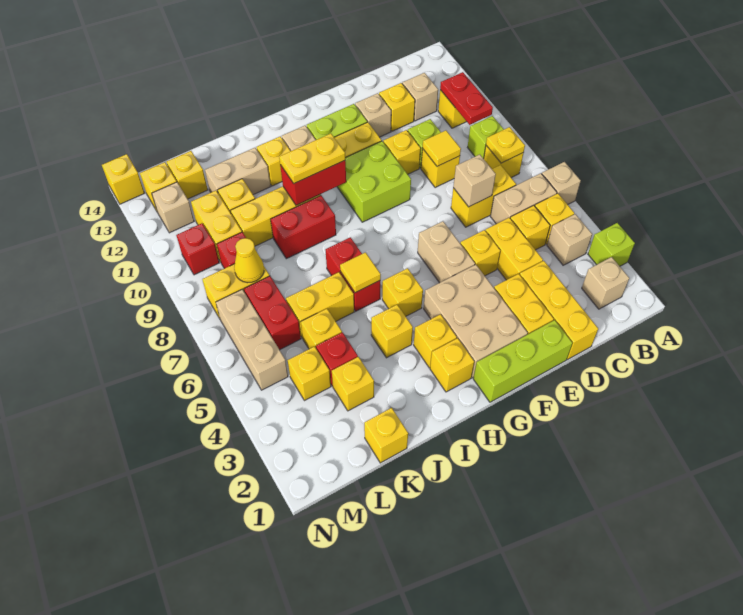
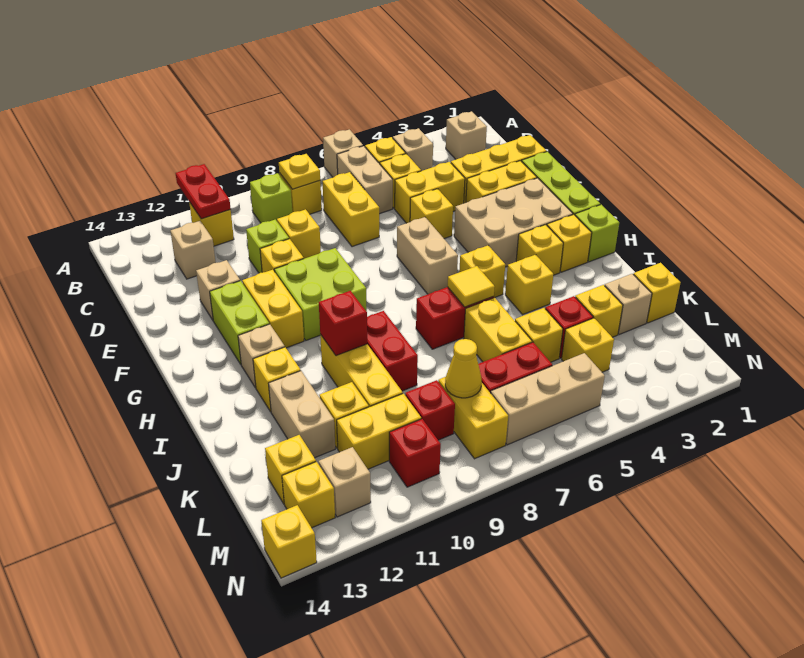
lime 1x1 brick [588,223,635,266] -> lime 1x1 brick moved to [575,205,619,262]
red 1x2 plate [440,72,493,125] -> red 1x2 plate turned to [176,164,231,219]
tan 1x1 brick [453,154,496,207] -> tan 1x1 brick moved to [605,274,652,334]
yellow 1x1 tile [423,130,461,166] -> none
yellow 1x1 brick [379,83,415,131] -> none
tan 1x2 brick [418,221,475,283] -> tan 1x2 brick turned to [397,217,458,294]
red 1x2 brick [280,161,346,205] -> red 1x1 brick [319,291,367,356]
yellow 1x2 plate [279,134,345,183] -> none

